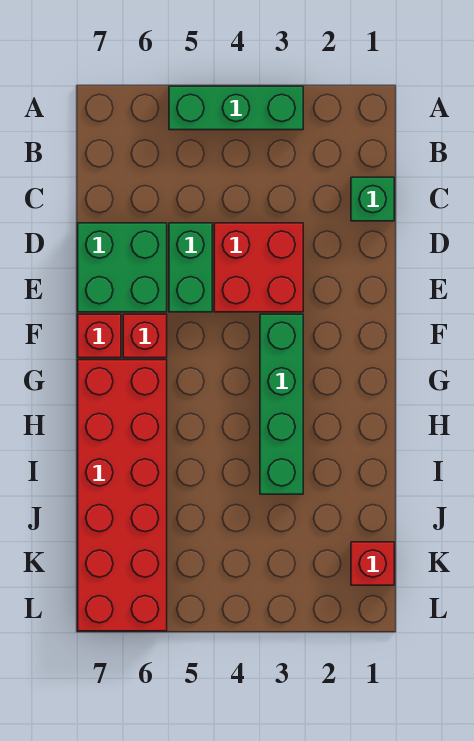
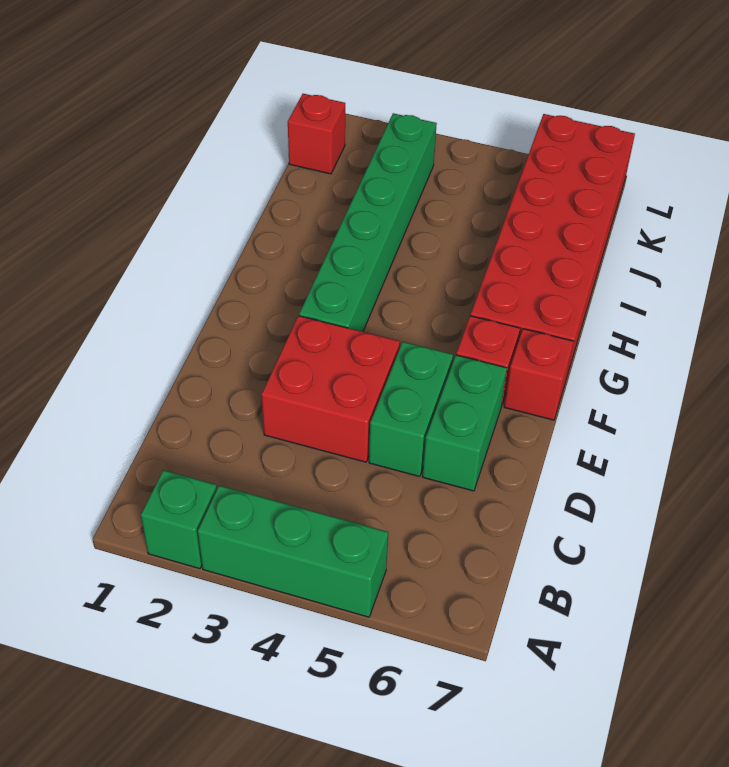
green 1x1 brick [351,177,394,221] -> green 1x1 brick moved to [141,470,217,569]
green 2x2 brick [78,223,167,312] -> green 1x2 brick [423,355,507,491]
green 1x4 brick [260,314,303,494] -> green 1x6 brick [299,113,437,332]

